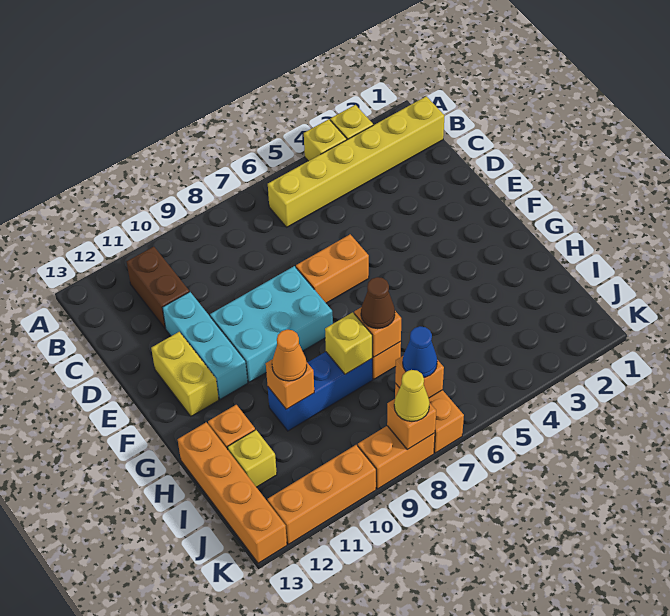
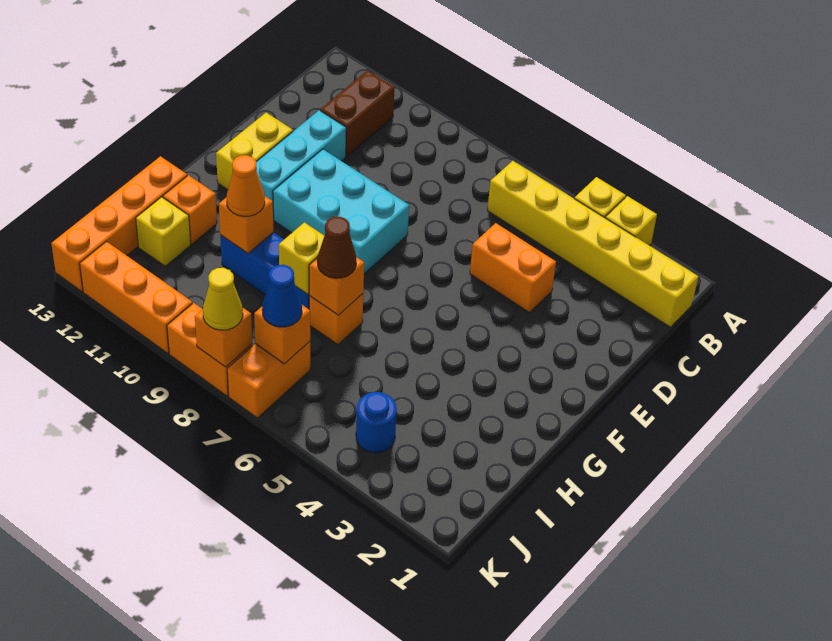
orange 1x2 brick [296,234,369,303] -> orange 1x2 brick moved to [470,223,556,313]
none -> blue 1x1 round brick [356,392,397,453]

